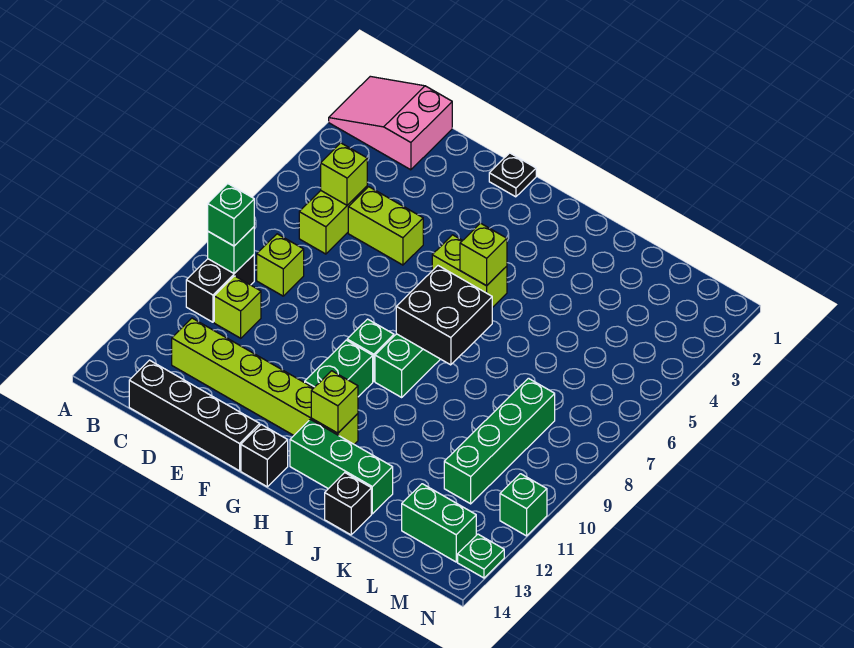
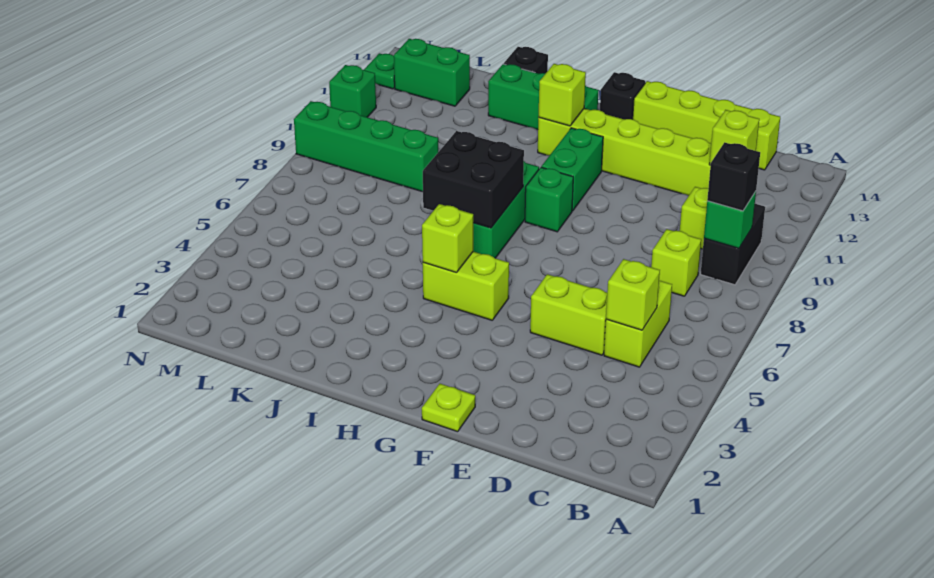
pink 2x3 slope [329,76,452,170] -> none
green 1x1 brick [208,184,254,246] -> black 1x1 brick [707,142,760,211]
none -> lime 1x1 brick [709,110,759,165]
black 1x4 brick [129,360,260,471] -> lime 1x4 brick [633,81,780,170]
black 1x1 plate [489,153,536,197] -> lime 1x1 plate [422,384,475,432]
green 1x4 brick [444,378,555,504] -> green 1x4 brick turned to [294,101,438,192]

